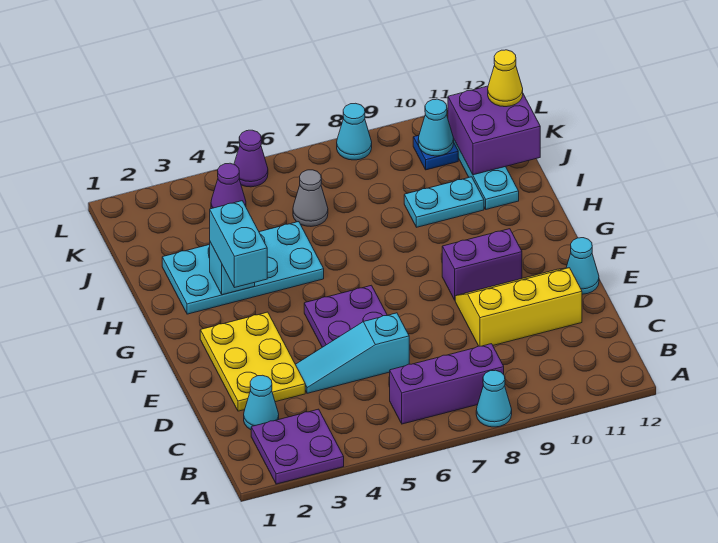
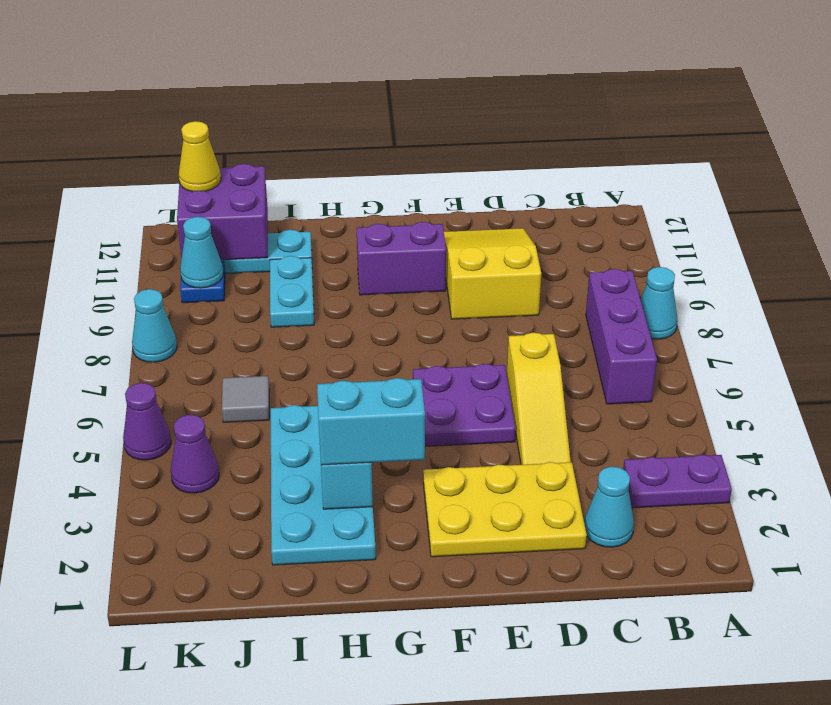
purple 2x2 plate [251,409,344,484] -> purple 1x2 plate [623,455,732,508]
cyan 1x3 slope [295,313,409,393] -> yellow 1x3 slope [507,333,571,465]
yellow 2x3 slope [455,268,582,346] -> yellow 2x3 slope turned to [444,228,541,319]
cyan 1x1 cone [566,238,599,294] -> none
purple 1x2 brick [442,229,522,300] -> purple 1x2 brick turned to [357,222,446,295]
grey 1x1 cone [293,170,328,226] -> grey 1x1 tile [222,376,269,422]

